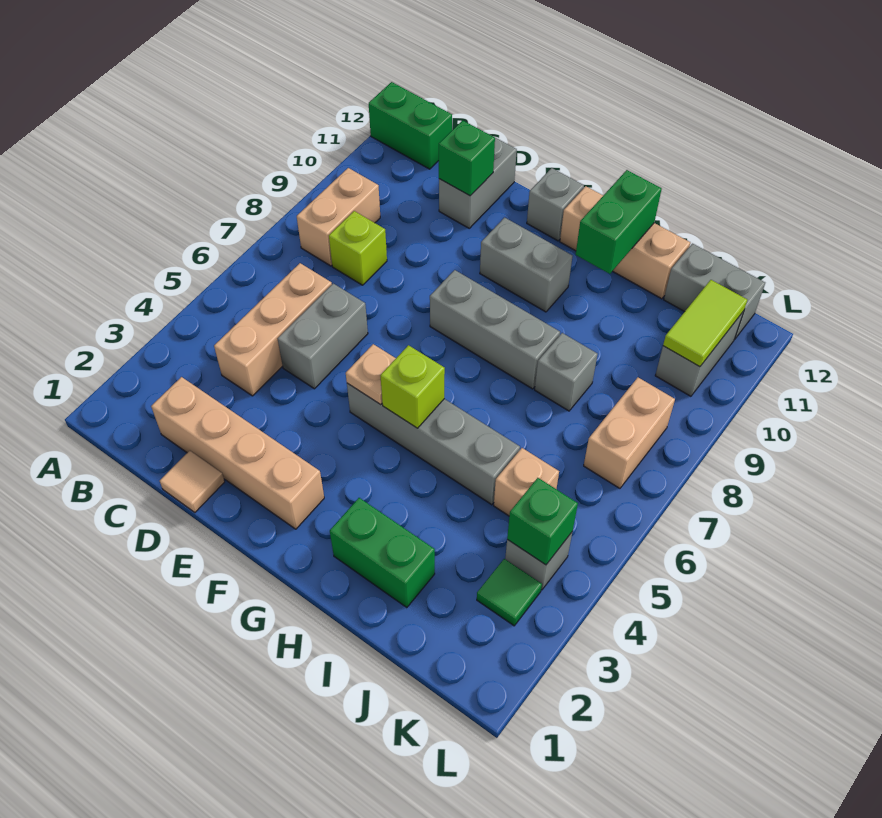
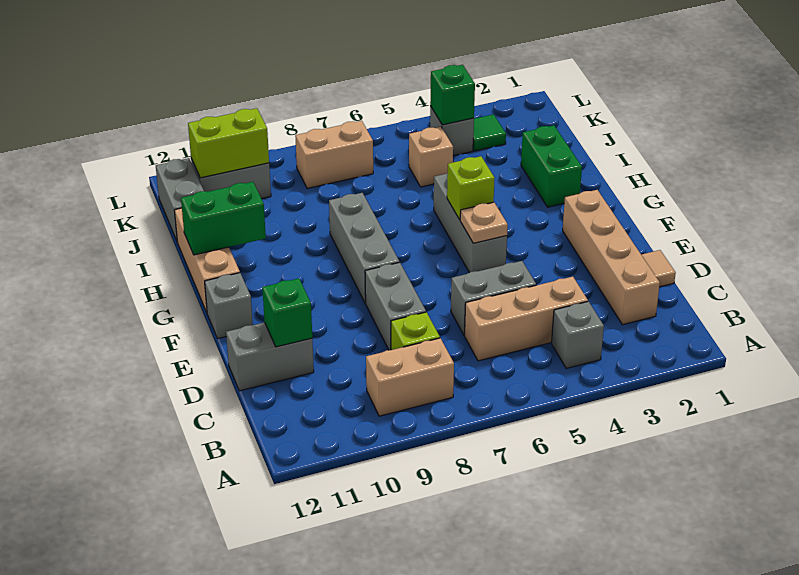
green 1x2 brick [369,82,452,169] -> none
grey 1x4 brick [347,383,520,505] -> grey 1x3 brick [434,173,507,273]
grey 1x2 brick [480,218,572,312] -> grey 1x2 brick moved to [365,262,426,350]
grey 1x1 brick [535,333,598,411] -> grey 1x1 brick moved to [552,301,604,368]
lime 1x2 tile [663,280,747,367] -> lime 1x2 brick [188,108,269,178]

